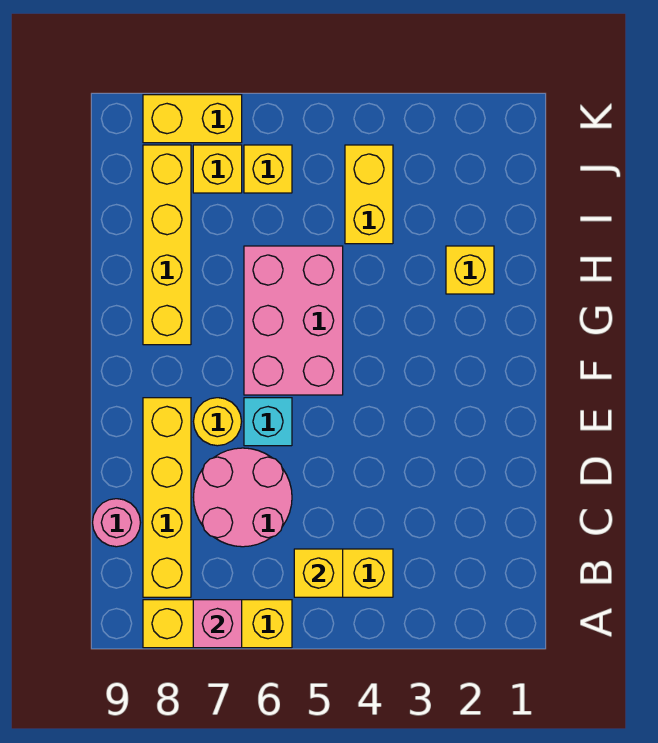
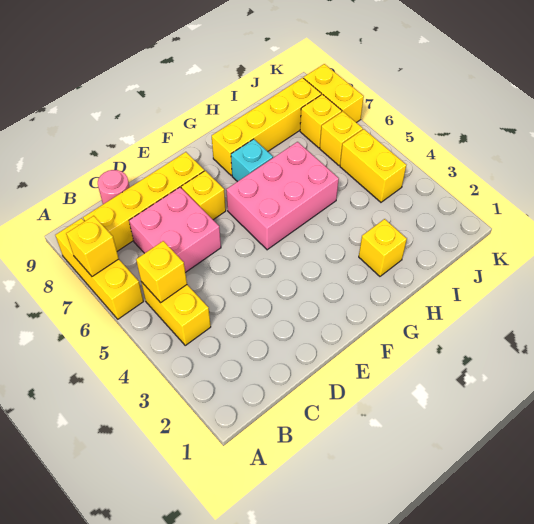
pink 1x1 brick [193,600,242,648] -> yellow 1x1 brick [66,216,119,277]
pink 2x2 round brick [193,448,292,547] -> pink 2x2 brick [129,187,221,273]
cyan 1x1 brick [244,398,292,446] -> cyan 1x1 brick moved to [231,139,273,182]
yellow 1x1 round brick [194,398,242,446] -> yellow 1x1 brick [181,171,226,220]
yellow 1x2 brick [345,145,393,244] -> yellow 1x2 brick turned to [340,129,406,202]

